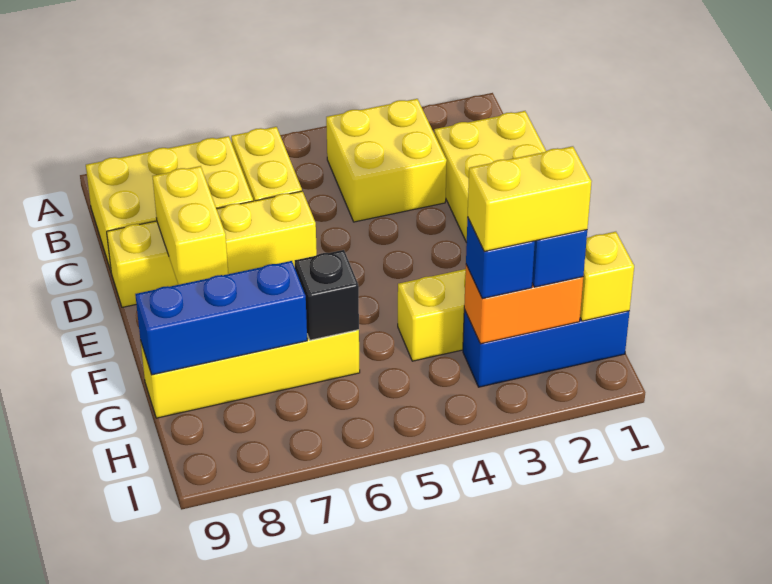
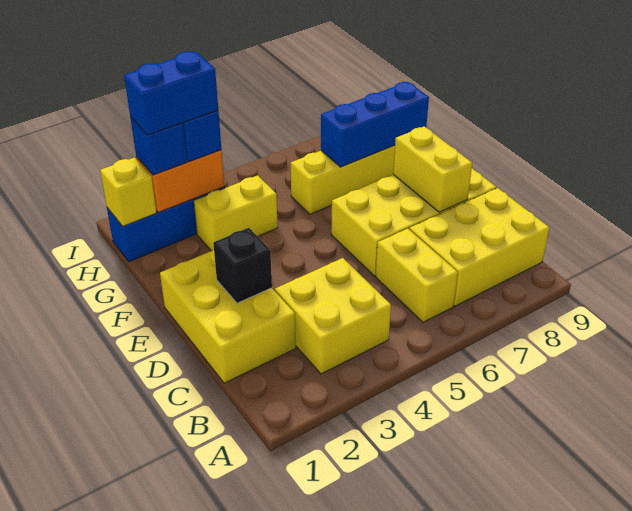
yellow 1x4 brick [107,191,317,307] -> yellow 2x4 brick [331,169,496,276]
black 1x1 brick [295,250,359,340] -> black 1x1 brick moved to [213,228,272,303]
yellow 1x2 brick [468,146,592,251] -> blue 1x2 brick [124,52,218,135]

